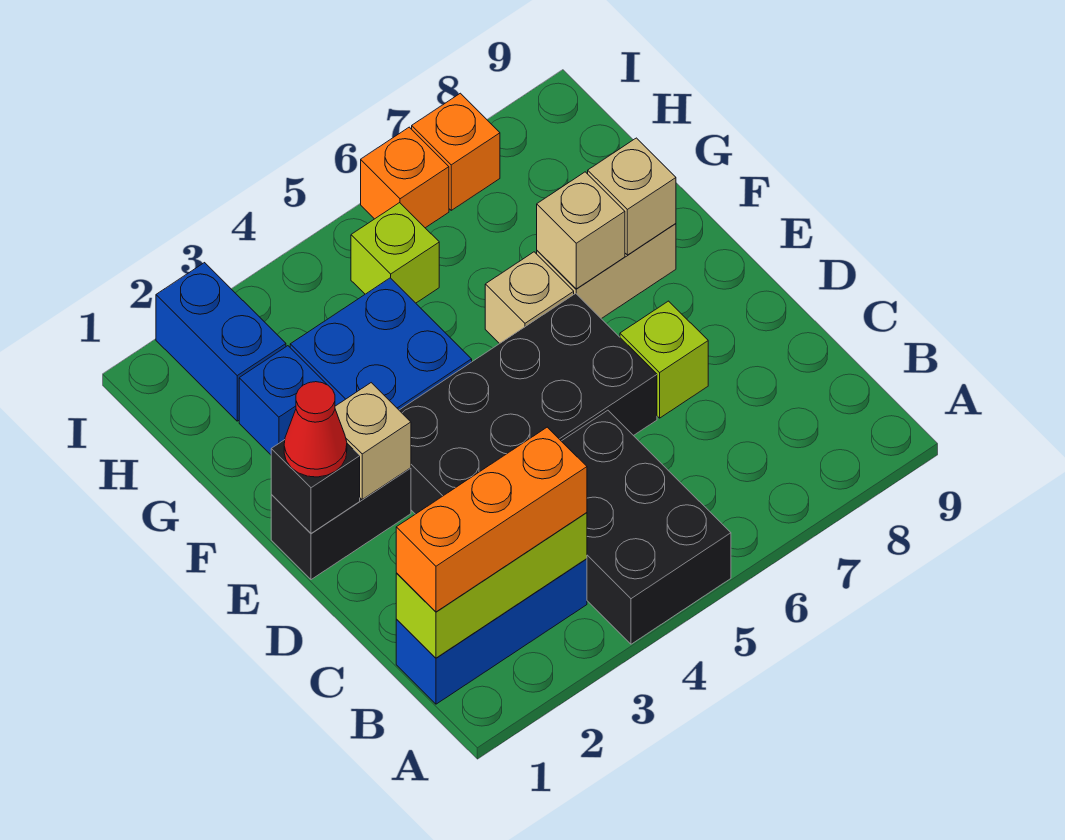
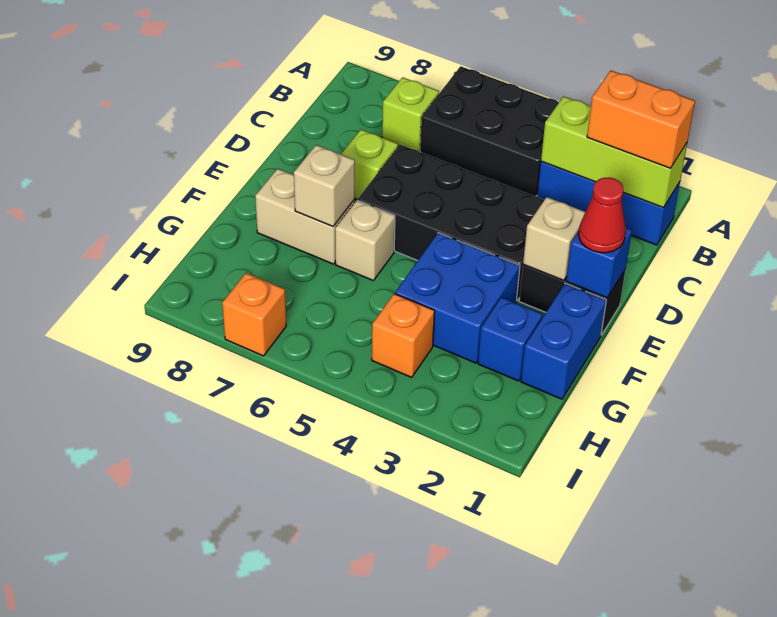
black 2x3 brick [562,410,731,644] -> black 2x3 brick turned to [420,66,559,196]
orange 1x3 brick [396,427,587,612] -> orange 1x2 brick [587,70,695,168]
black 1x1 brick [271,440,360,533] -> blue 1x1 brick [566,227,632,298]
tan 1x1 brick [588,138,676,255] -> none
blue 1x2 brick [156,263,286,421] -> blue 1x2 brick moved to [521,283,606,399]
lime 1x1 brick [351,203,439,303] -> lime 1x1 brick moved to [382,77,439,152]
orange 1x1 brick [361,127,449,228] -> orange 1x1 brick moved to [372,294,435,377]

